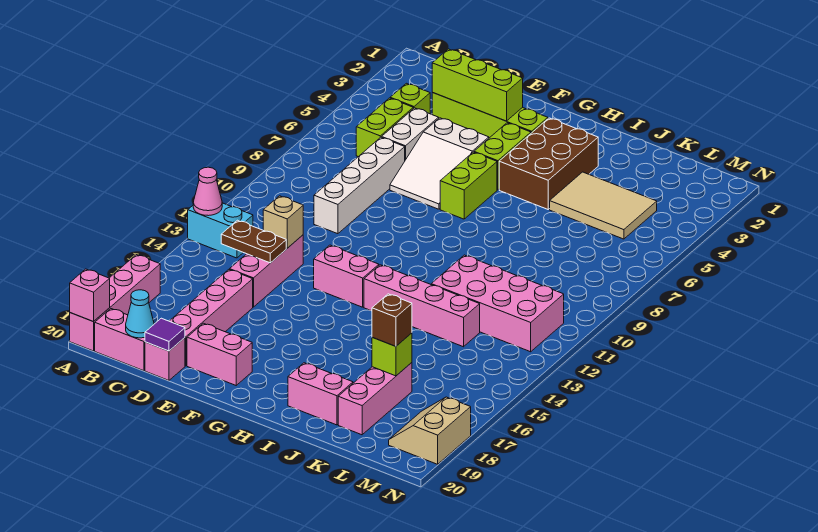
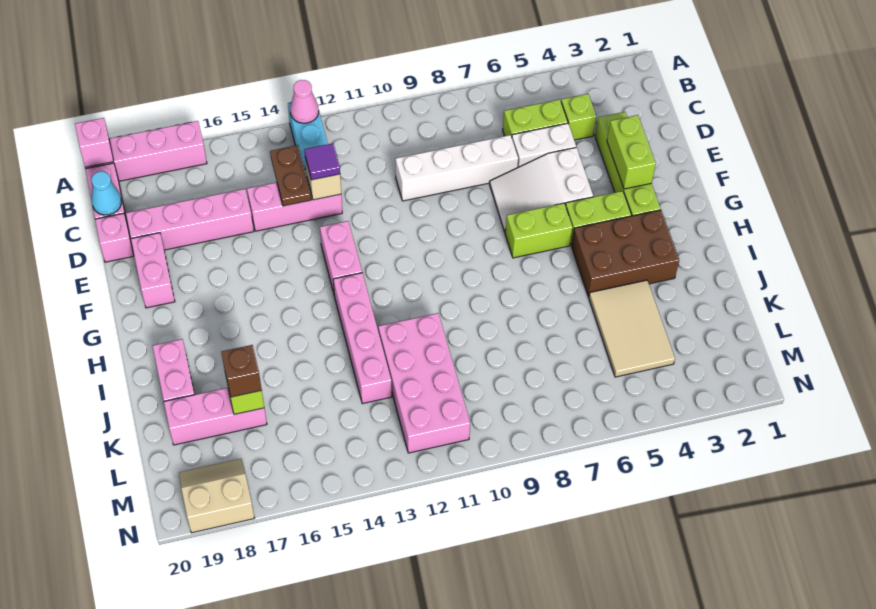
lime 1x3 brick [432,49,523,121] -> lime 1x2 brick [607,115,656,189]
purple 1x1 tile [145,318,185,351] -> purple 1x1 tile moved to [304,143,340,180]

